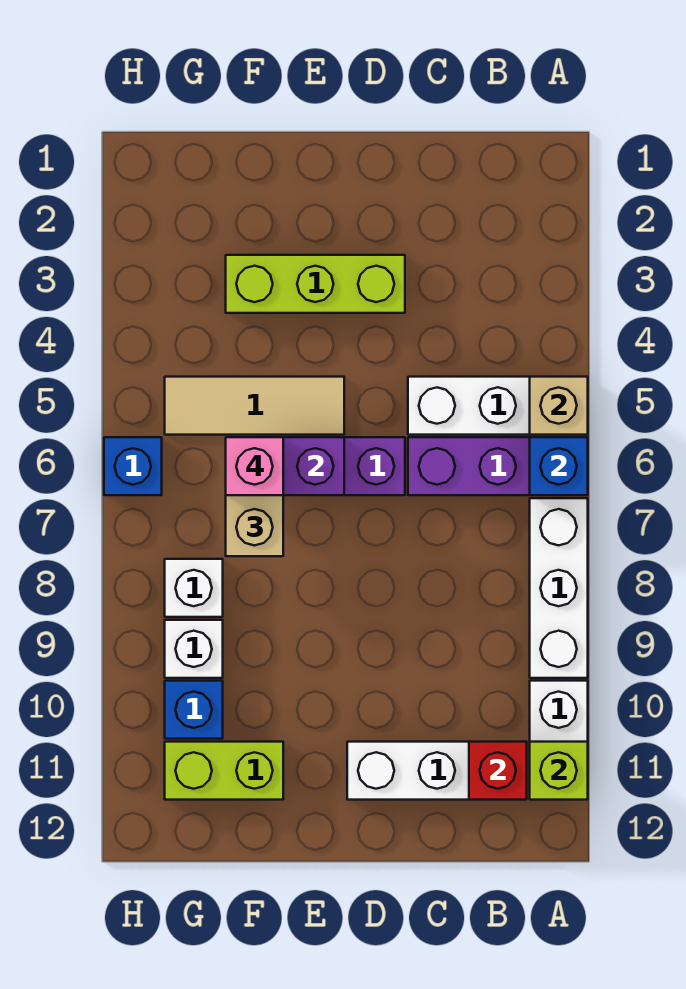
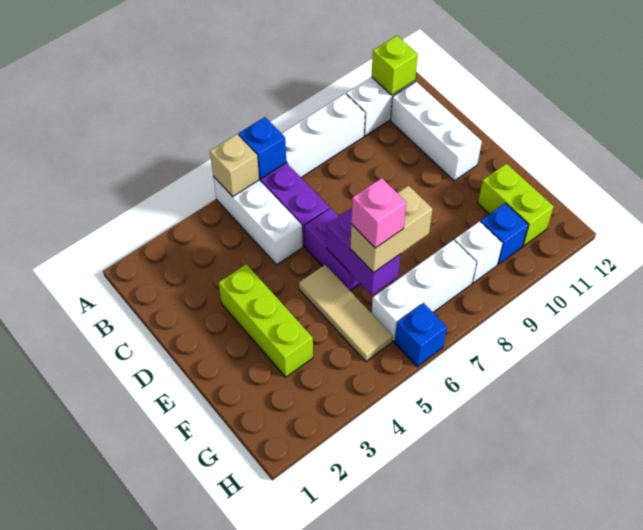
red 1x1 brick [469,742,527,800] -> none
white 1x1 brick [165,559,223,617] -> white 1x3 brick [372,240,476,341]

